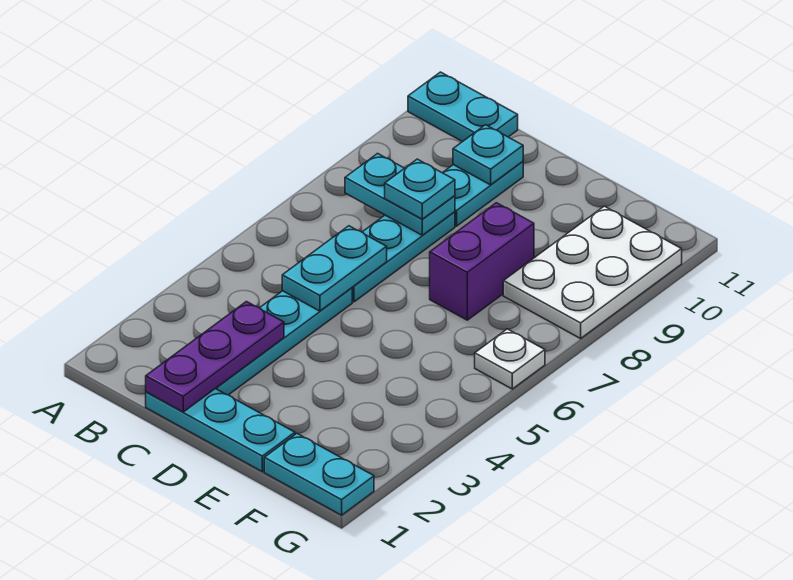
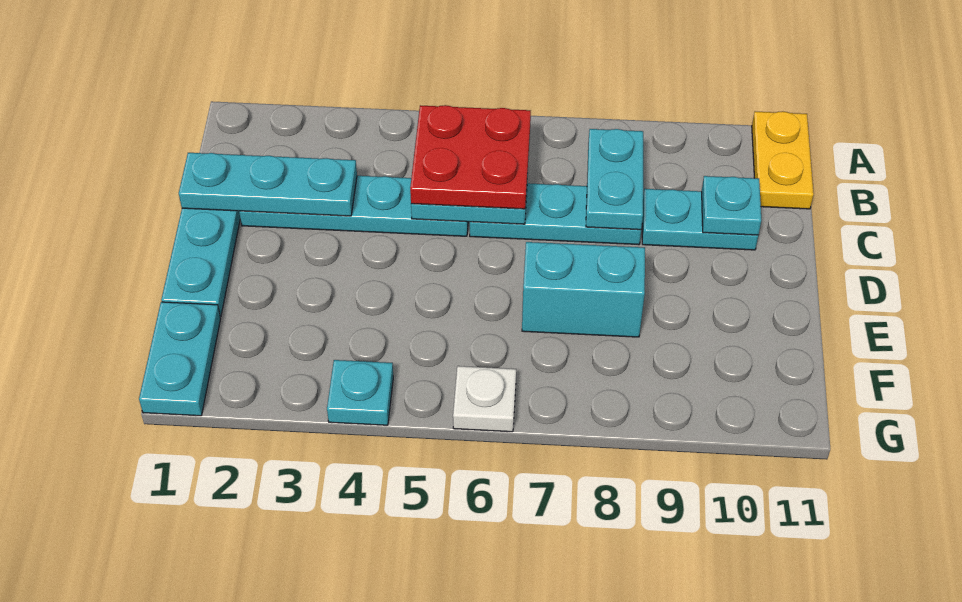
cyan 1x2 plate [408,72,518,142] -> yellow 1x2 plate [752,111,814,209]
none -> red 2x2 plate [410,105,531,209]
purple 1x3 plate [146,302,284,412] -> cyan 1x3 plate [179,153,357,216]
cyan 1x1 plate [385,159,455,219] -> cyan 1x1 plate moved to [327,360,393,425]
purple 1x2 brick [430,203,534,320] -> cyan 1x2 brick [522,242,645,337]
white 2x3 plate [503,206,682,338] -> none

